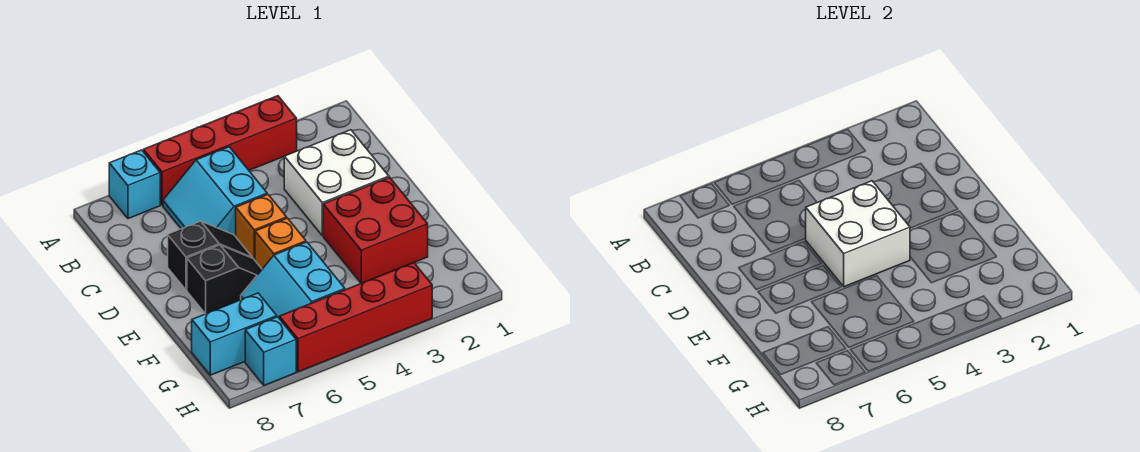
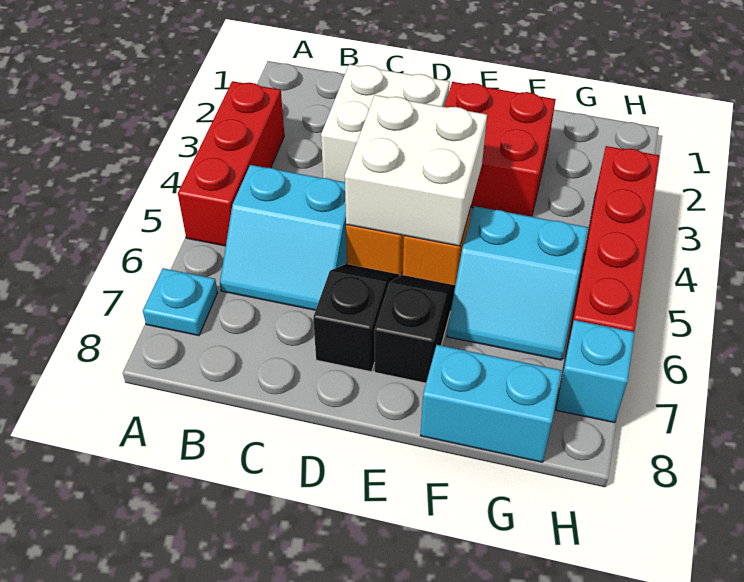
red 1x4 brick [143,96,297,205] -> red 1x3 brick [178,81,284,246]
cyan 1x1 brick [109,150,160,219] -> cyan 1x1 plate [143,268,218,336]
cyan 1x2 brick [192,293,277,375] -> cyan 1x2 brick turned to [420,345,562,462]

